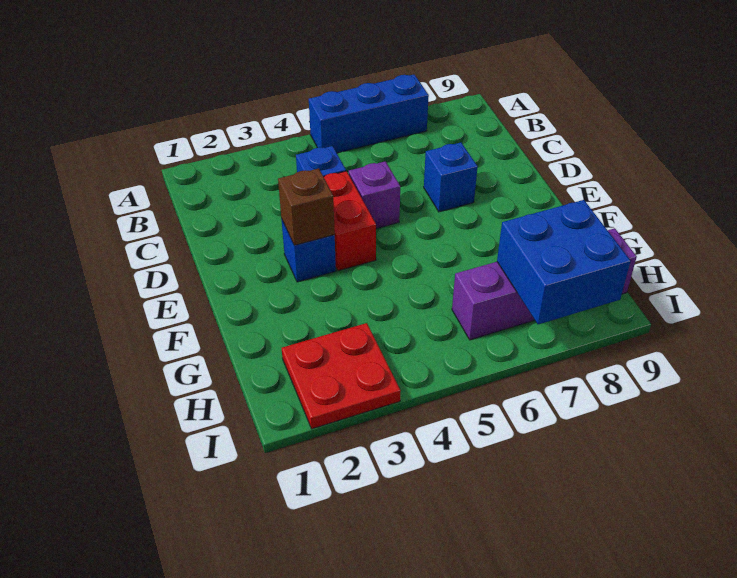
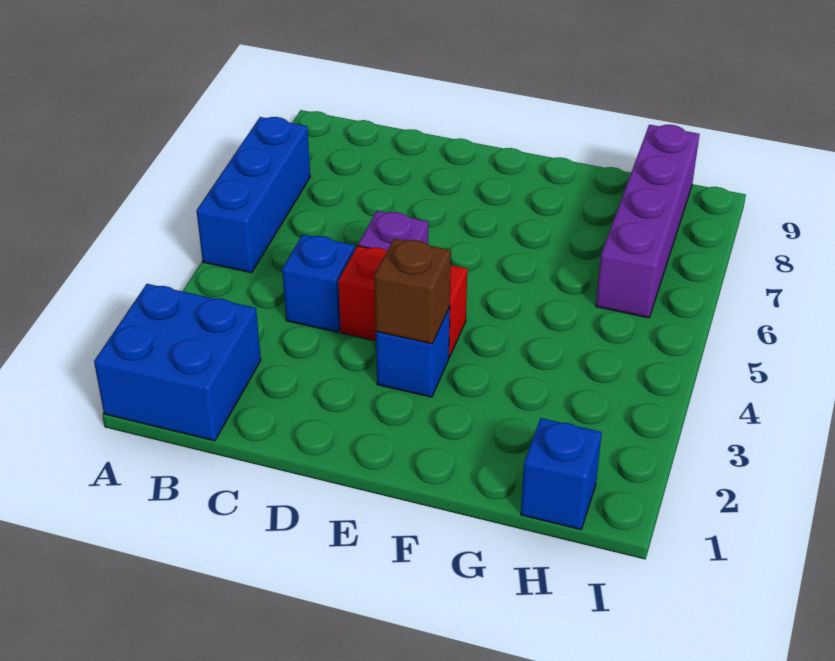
blue 1x1 brick [424,143,478,212] -> blue 1x1 brick moved to [521,418,602,529]
red 2x2 plate [282,323,401,429] -> none
blue 2x2 brick [497,200,631,324] -> blue 2x2 brick moved to [94,284,261,441]

